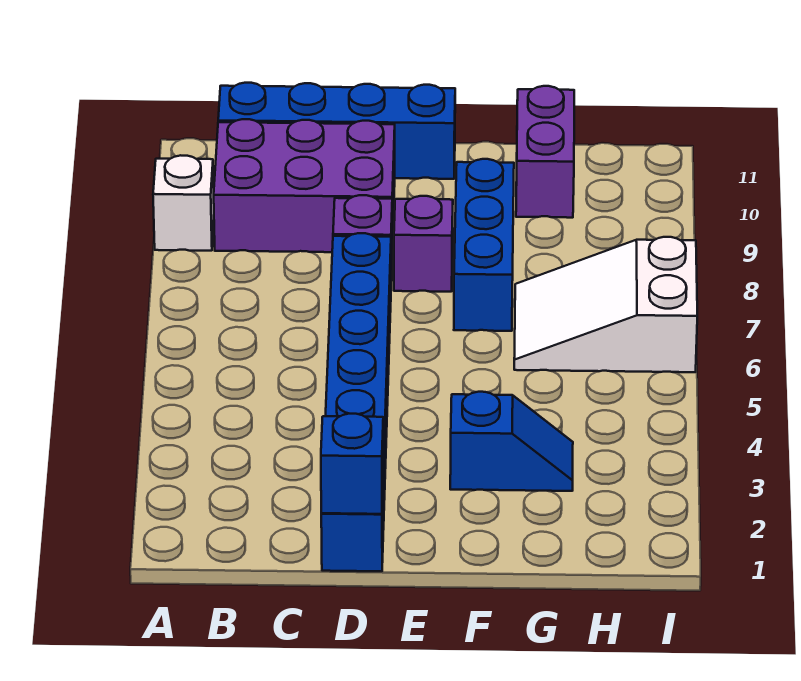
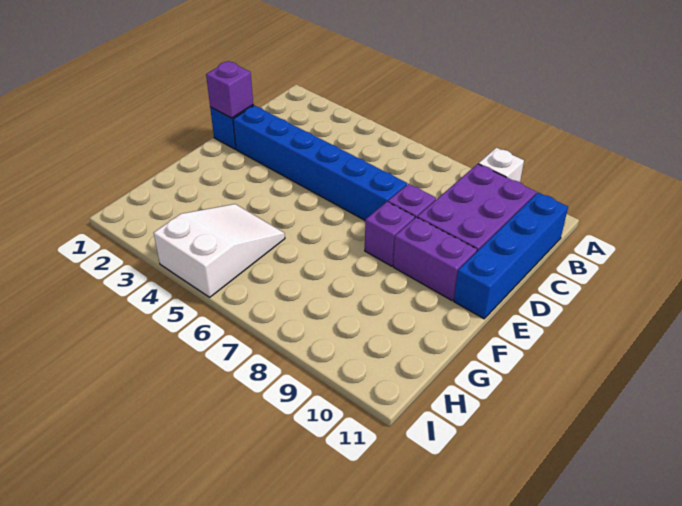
blue 1x1 brick [321,414,383,514] -> purple 1x1 brick [206,61,253,118]
blue 1x2 slope [450,392,573,491] -> none
blue 1x3 brick [454,159,514,331] -> none
white 2x3 slope [514,237,697,372] -> white 2x3 slope moved to [154,204,285,297]
purple 1x2 brick [516,86,574,218] -> purple 1x2 brick moved to [393,217,477,300]

